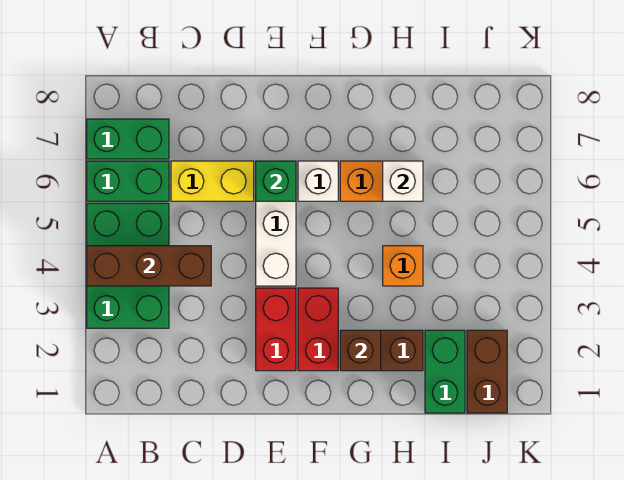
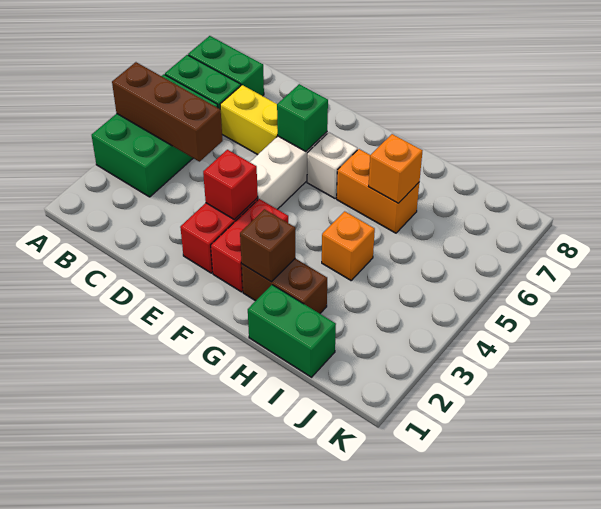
none -> red 1x1 brick [203,150,258,220]
white 1x1 brick [383,161,423,201] -> orange 1x1 brick [368,134,422,203]
green 1x2 brick [425,330,465,413] -> green 1x2 brick turned to [248,285,336,377]
brown 1x2 brick [467,330,507,413] -> none

